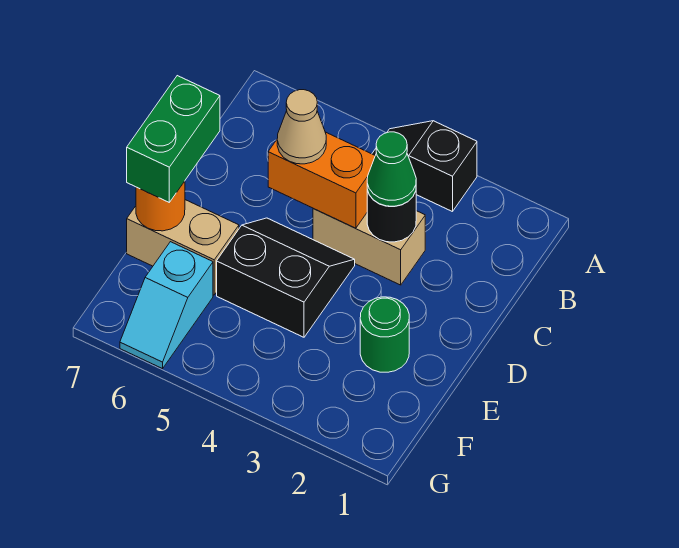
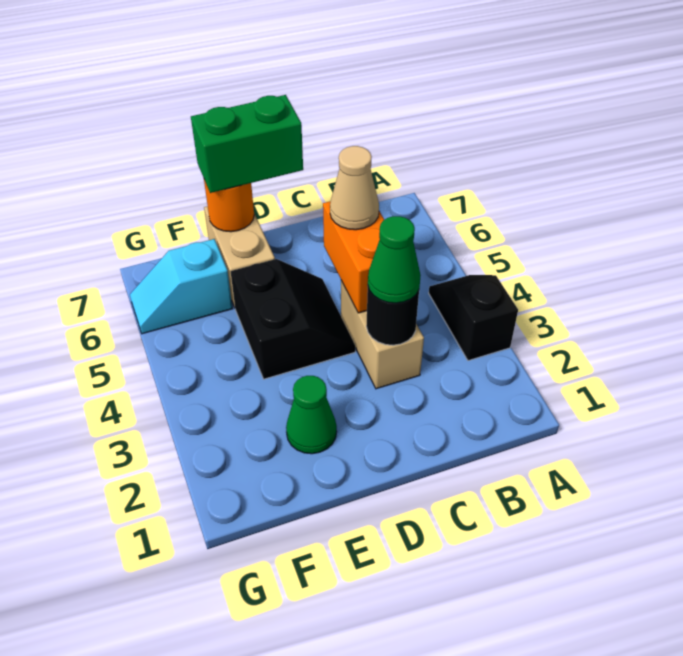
green 1x1 round brick [360,297,409,372] -> green 1x1 cone [286,376,337,454]

